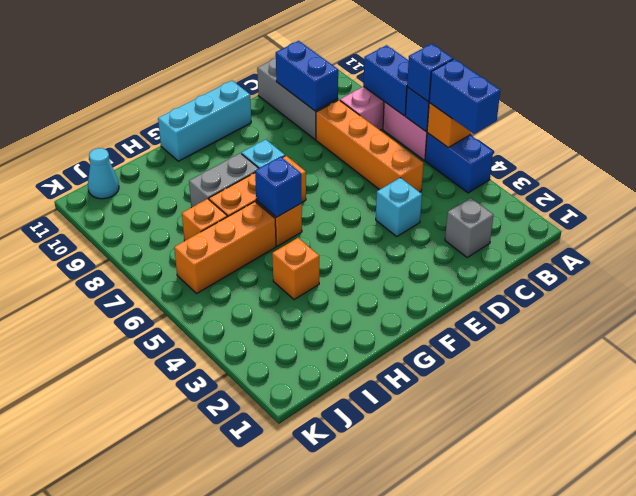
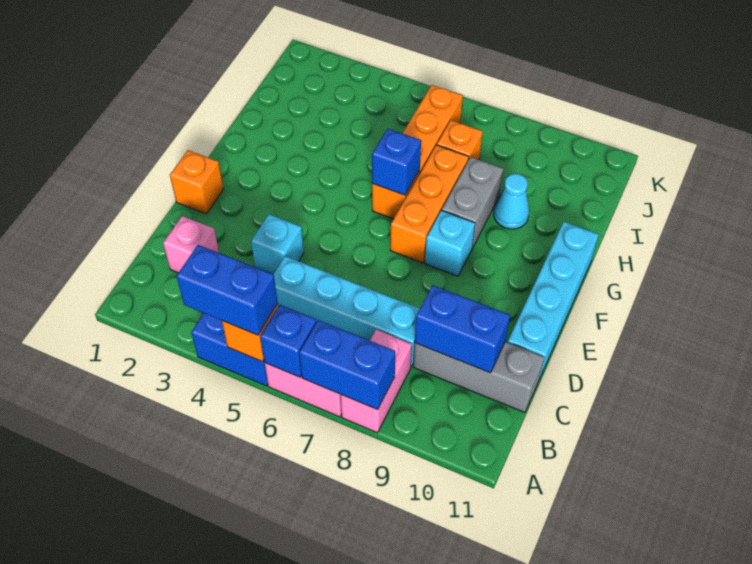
blue 1x1 brick [407,44,453,101] -> none
grey 1x1 brick [445,198,493,257] -> pink 1x1 brick [163,216,219,273]
orange 1x4 brick [316,100,423,192] -> cyan 1x4 brick [274,256,420,367]
cyan 1x3 brick [158,81,251,161] -> cyan 1x4 brick [508,222,599,379]
orange 1x1 brick [272,238,319,300] -> orange 1x1 brick moved to [170,150,224,214]
cyan 1x1 cone [88,148,119,199] -> cyan 1x1 cone moved to [494,174,529,229]

